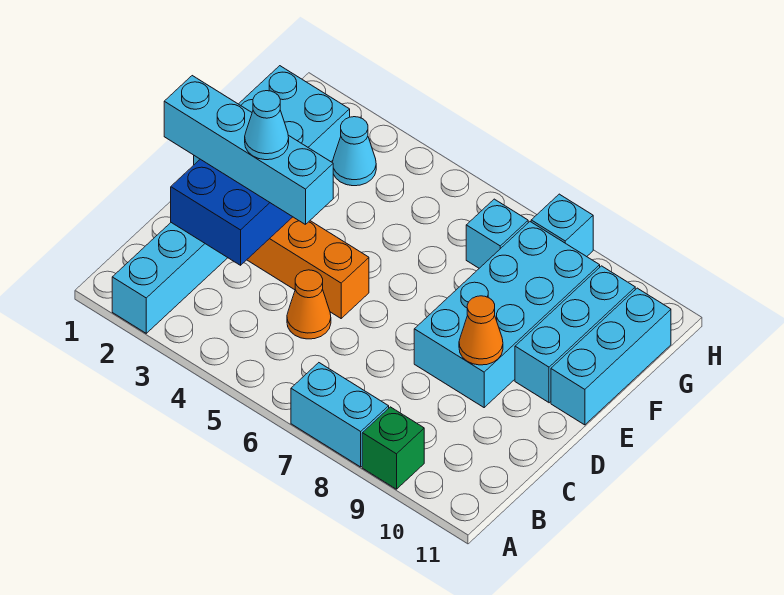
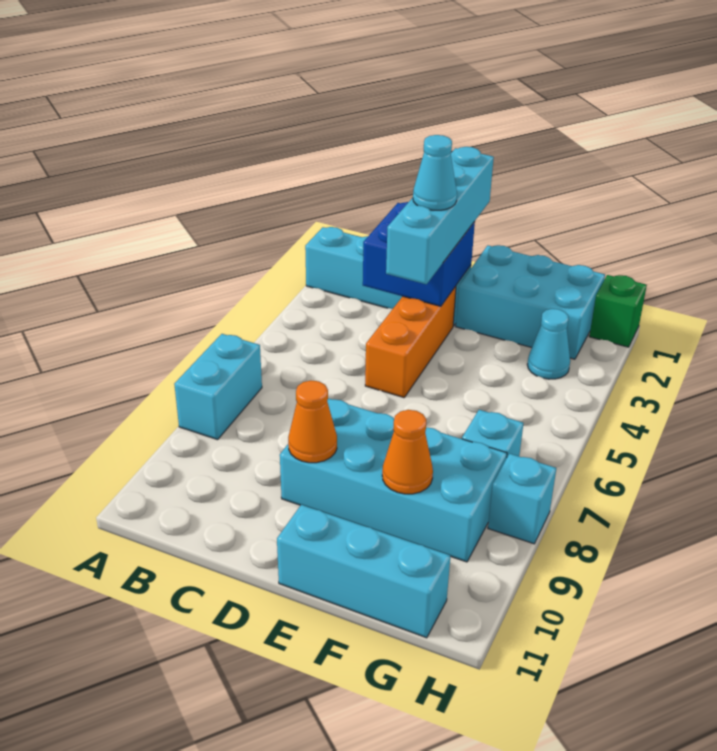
green 1x1 brick [362,407,424,489] -> green 1x1 brick moved to [589,275,647,347]
orange 1x1 cone [287,270,331,339] -> orange 1x1 cone moved to [382,410,433,494]
cyan 1x3 brick [515,266,635,403] -> none

